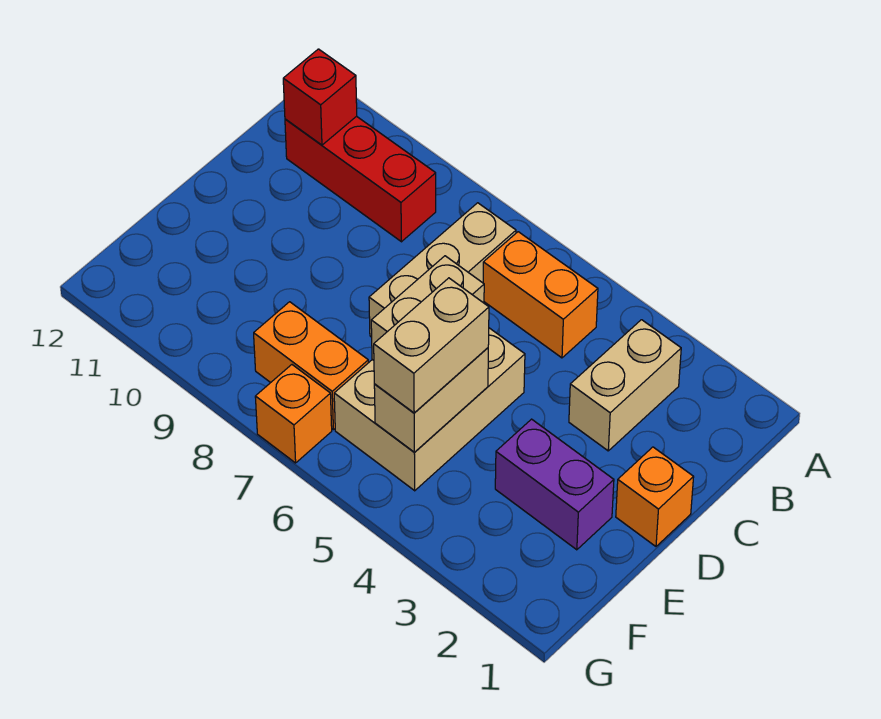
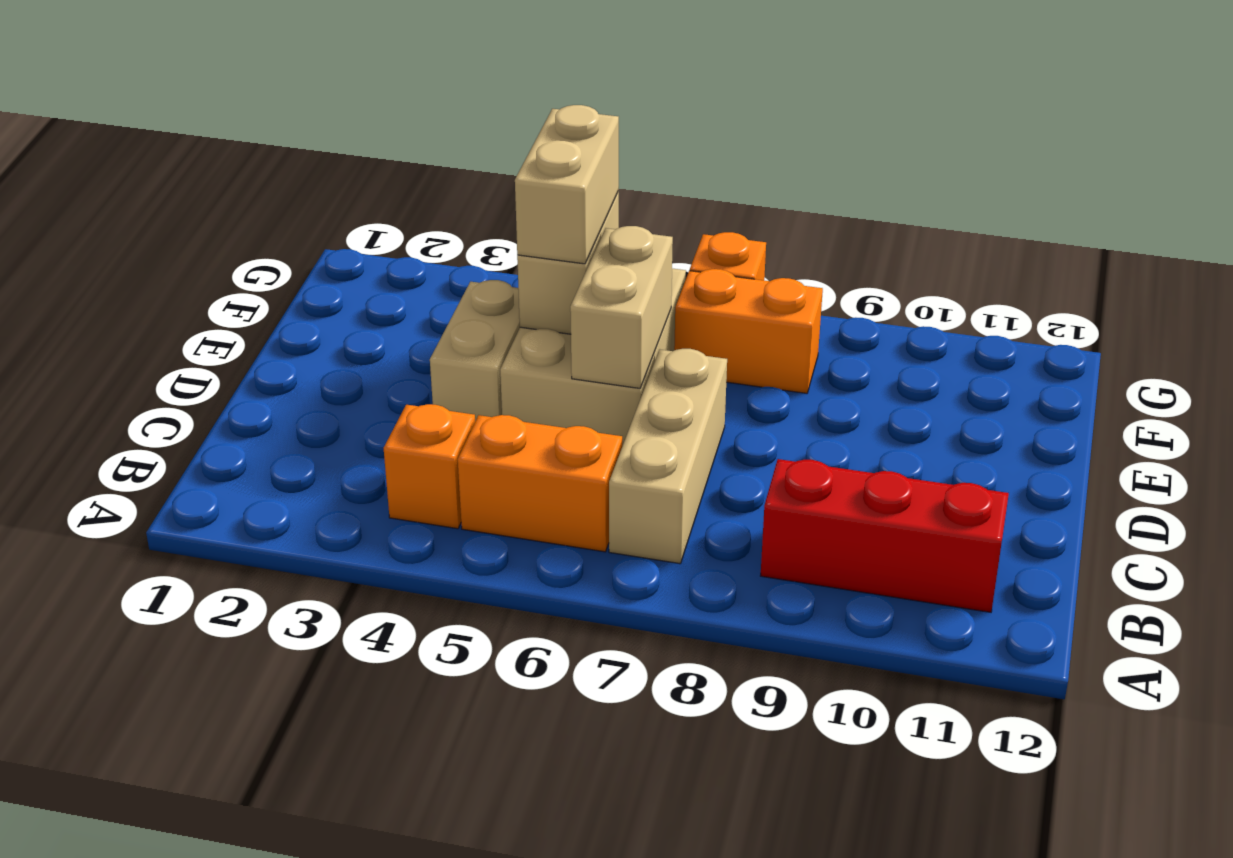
tan 1x2 brick [569,320,681,451] -> tan 1x2 brick moved to [430,280,520,421]
red 1x1 brick [283,49,357,145] -> none
orange 1x1 brick [616,447,694,546] -> orange 1x1 brick moved to [384,404,475,529]
purple 1x2 brick [495,419,614,550] -> none

